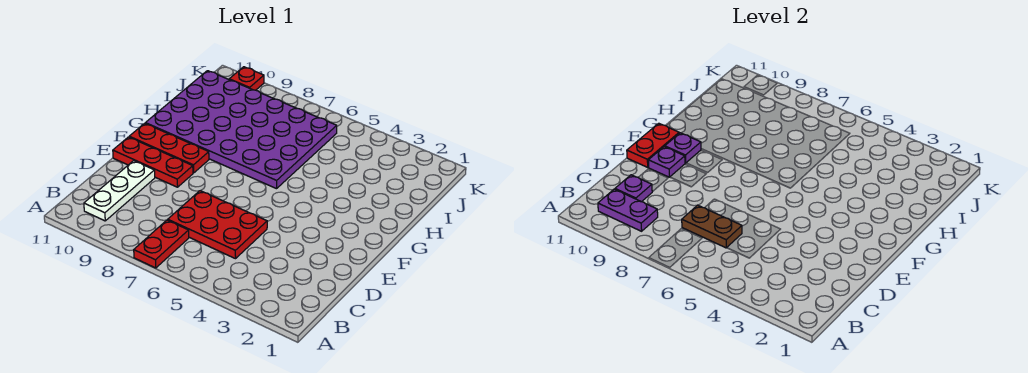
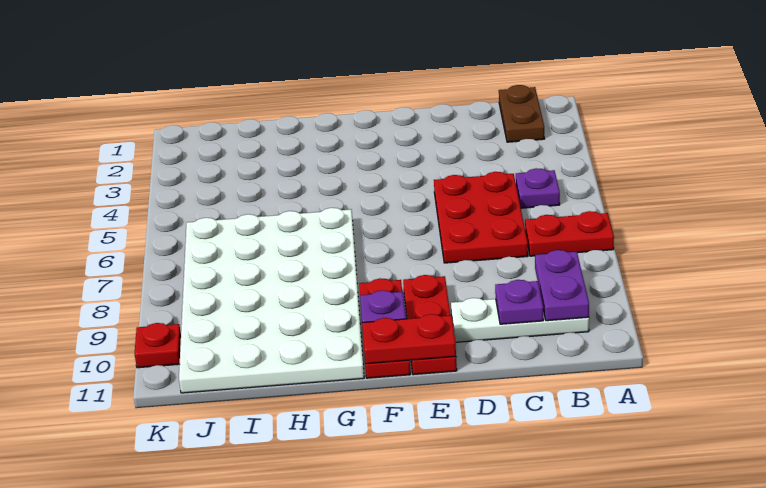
brown 1x2 plate [682,205,742,248] -> brown 1x2 plate moved to [499,85,544,142]
purple 1x1 plate [648,147,685,177] -> purple 1x1 plate moved to [516,168,560,208]
purple 4x6 plate [145,71,337,189] -> white 4x6 plate [179,208,364,393]

